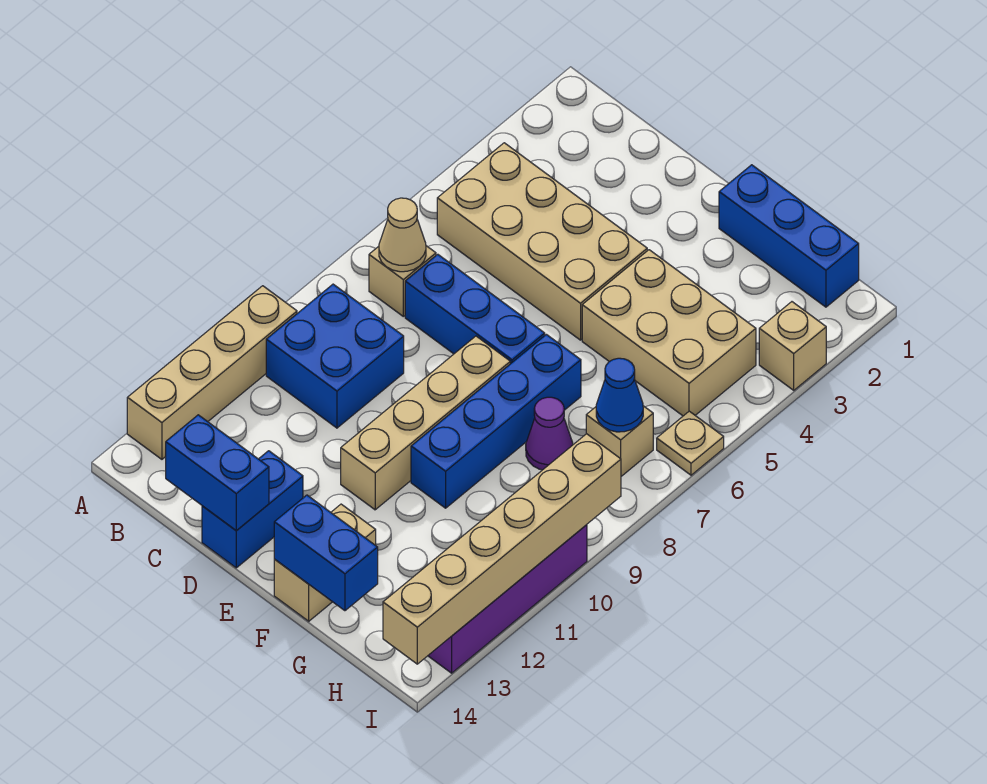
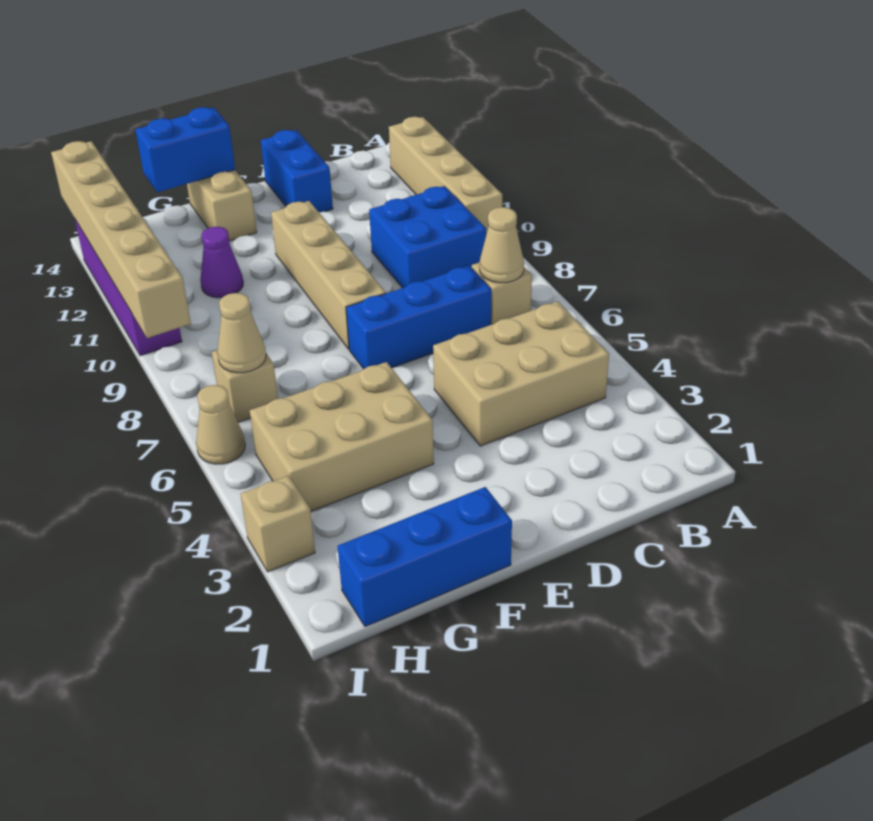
tan 2x4 brick [437,143,647,340] -> tan 2x3 brick [433,301,609,446]
blue 1x2 brick [166,415,269,531] -> none
blue 1x4 brick [411,334,581,508] -> none
purple 1x1 cone [526,397,573,470] -> purple 1x1 cone moved to [200,227,243,298]
blue 1x1 cone [596,358,643,432] -> tan 1x1 cone [217,293,266,373]
tan 1x1 plate [657,411,724,475] -> tan 1x1 cone [196,385,245,464]

